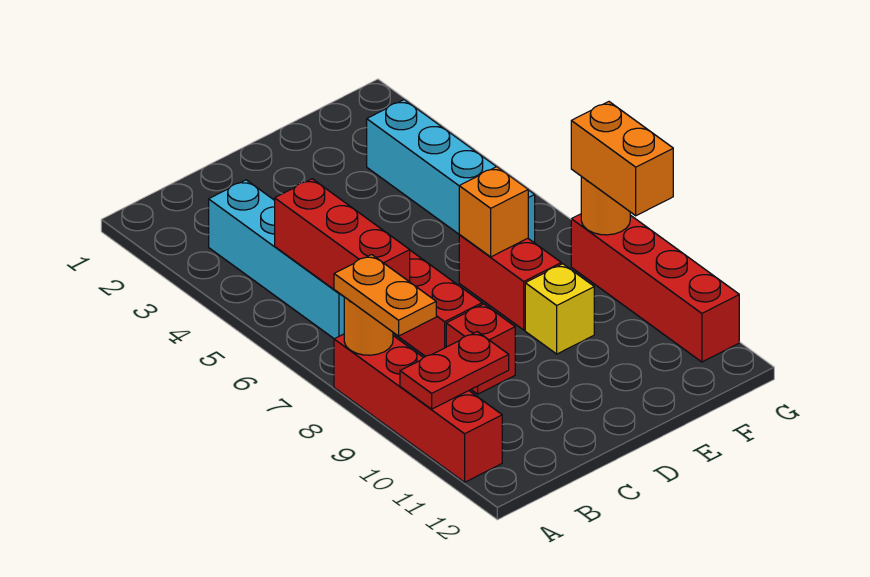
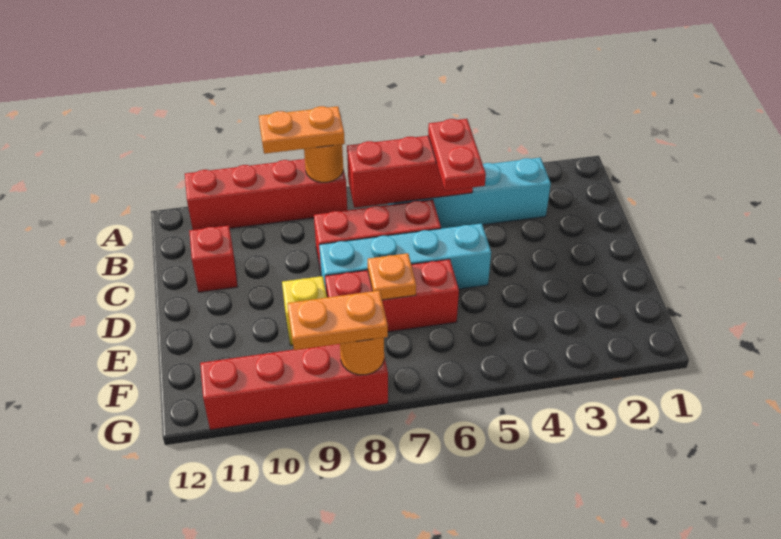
red 1x2 plate [400,332,509,409] -> red 1x2 plate moved to [428,119,486,191]
red 1x1 brick [446,304,515,394] -> red 1x1 brick moved to [189,226,238,292]
red 1x2 brick [459,235,561,330] -> red 1x3 brick [325,259,459,332]
orange 1x1 brick [459,167,528,257] -> orange 1x1 plate [368,253,416,300]
cyan 1x4 brick [367,100,535,243] -> cyan 1x4 brick moved to [319,223,491,289]
orange 1x2 brick [571,102,673,216] -> orange 1x2 plate [287,290,388,350]

